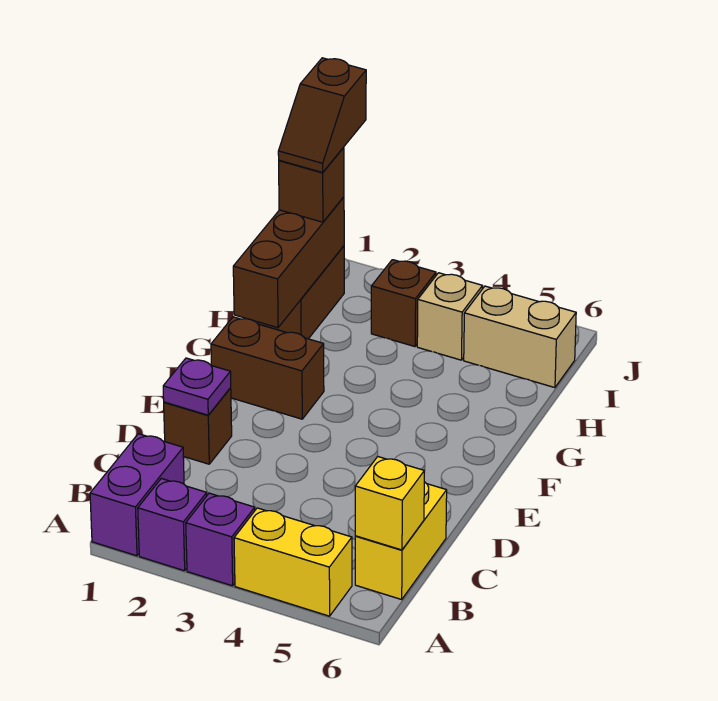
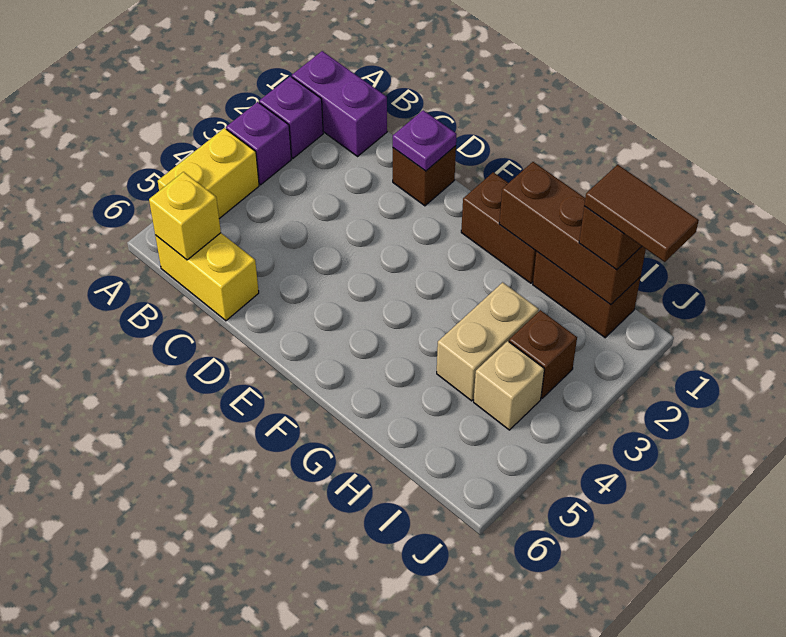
brown 1x2 brick [211,317,324,419] -> brown 1x2 brick turned to [461,172,537,283]
brown 1x2 slope [278,58,366,172] -> brown 1x2 tile [584,165,699,262]
tan 1x2 brick [464,286,576,388] -> tan 1x2 brick moved to [437,282,539,401]

